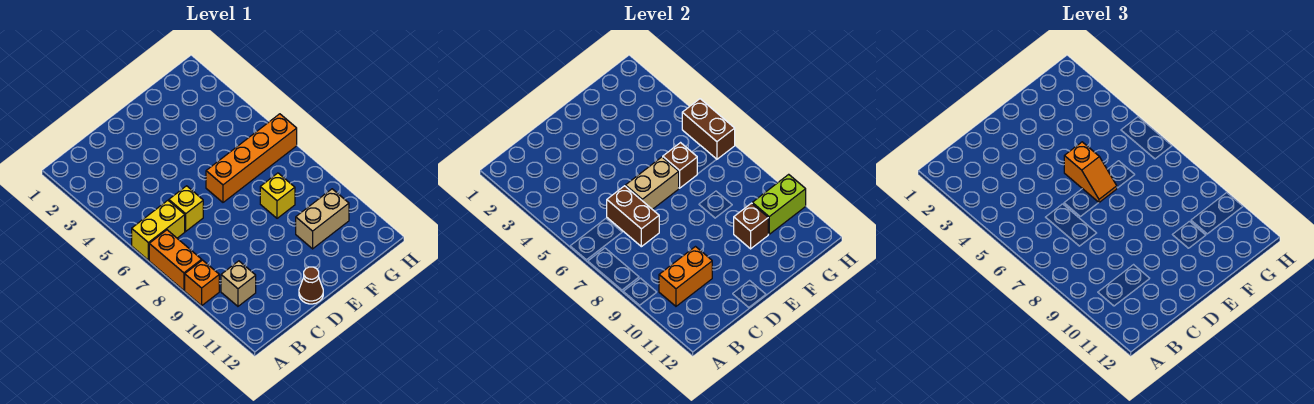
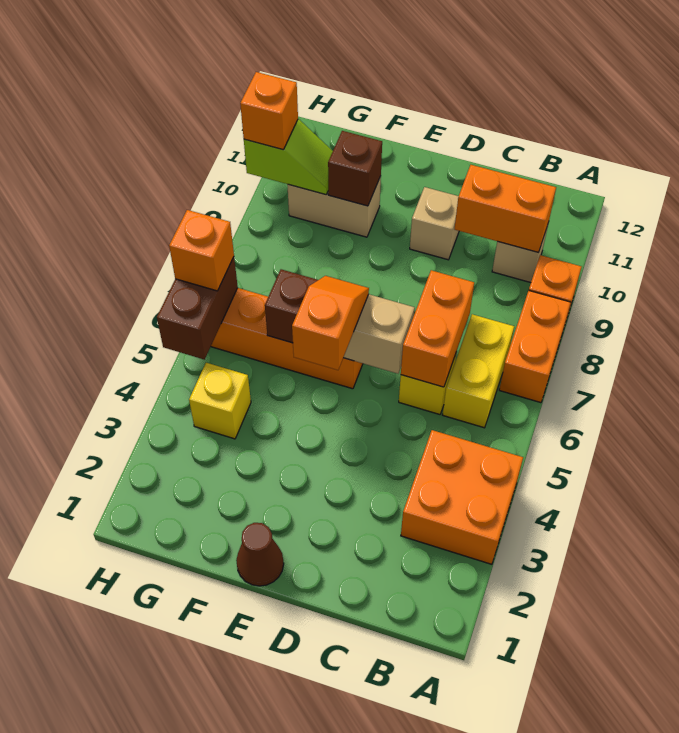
none -> orange 2x2 brick [401,430,523,564]
yellow 1x2 brick [132,200,185,260] -> yellow 1x2 brick turned to [443,314,514,428]
brown 1x2 brick [607,186,659,247] -> orange 1x2 brick [401,270,474,387]
none -> tan 1x1 brick [410,187,459,260]
brown 1x1 cone [299,267,323,304] -> brown 1x1 cone moved to [236,523,284,586]
yellow 1x1 brick [260,173,295,218] -> yellow 1x1 brick moved to [189,363,251,439]
lime 1x2 brick [752,174,806,234] -> lime 1x2 slope [244,119,333,195]
none -> orange 1x1 brick [169,210,234,291]
none -> orange 1x1 brick [240,72,298,150]

